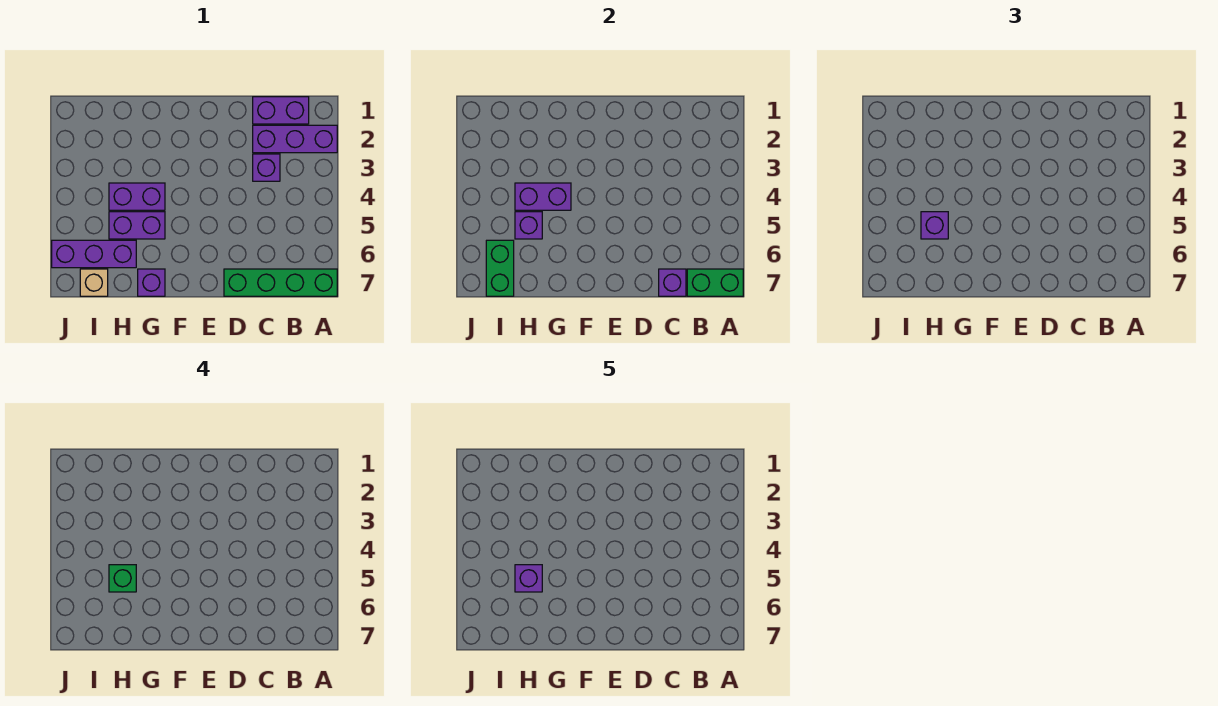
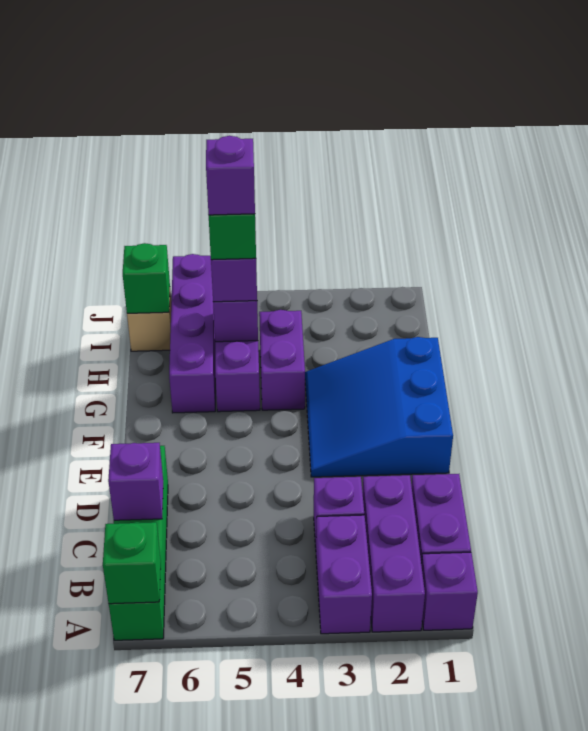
green 1x2 brick [687,269,743,296] -> green 1x1 brick [103,522,161,604]
none -> blue 3x3 slope [305,337,453,477]
purple 1x2 brick [515,183,571,210] -> purple 1x2 brick moved to [316,515,372,634]
purple 1x1 brick [138,269,165,296] -> purple 1x1 brick moved to [421,552,478,630]
purple 1x3 brick [52,240,136,268] -> purple 1x4 brick [169,254,215,413]
green 1x2 brick [486,240,514,296] -> green 1x1 brick [123,243,170,313]

